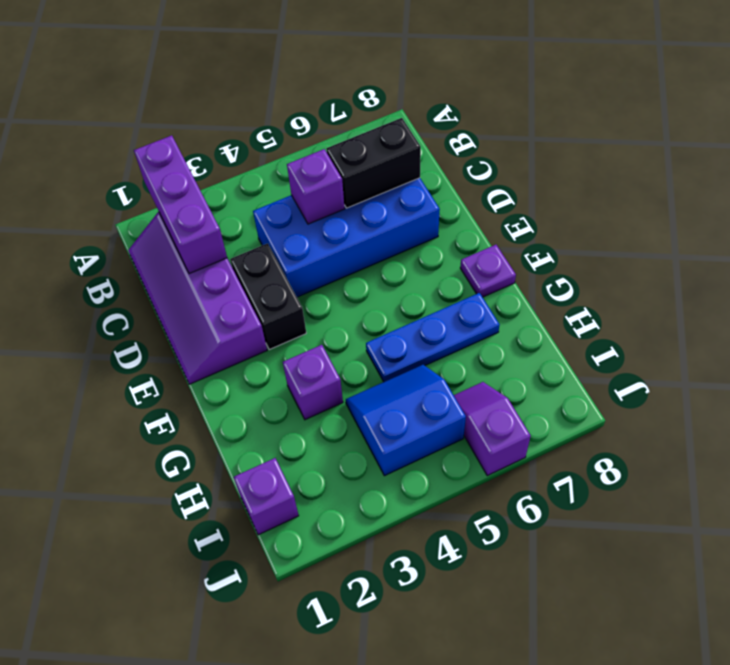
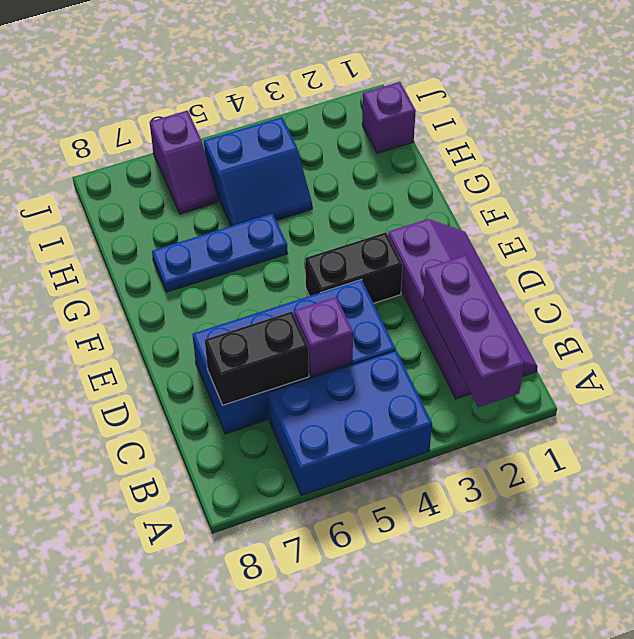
none -> blue 2x3 brick [268,351,432,495]
black 1x2 brick [230,243,306,350] -> black 1x2 brick turned to [305,232,403,303]
purple 1x1 plate [460,245,516,297] -> none
purple 1x1 brick [283,345,343,420] -> none

